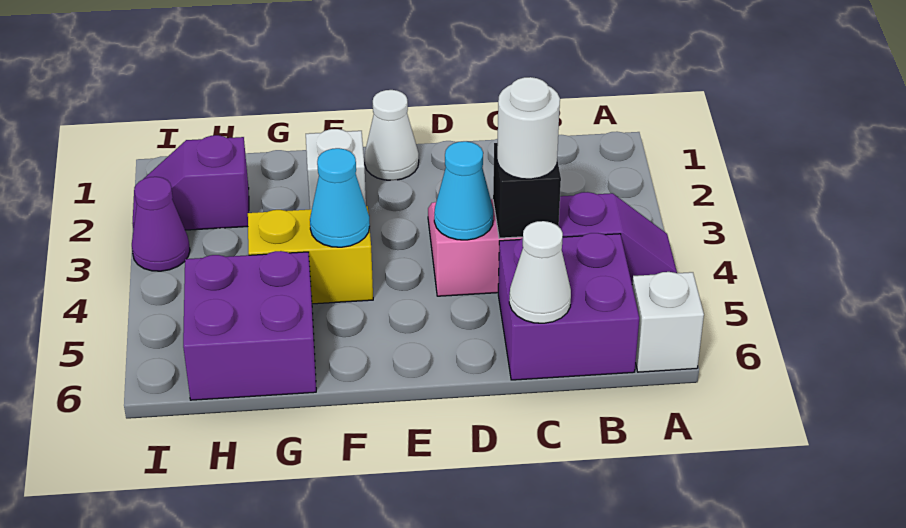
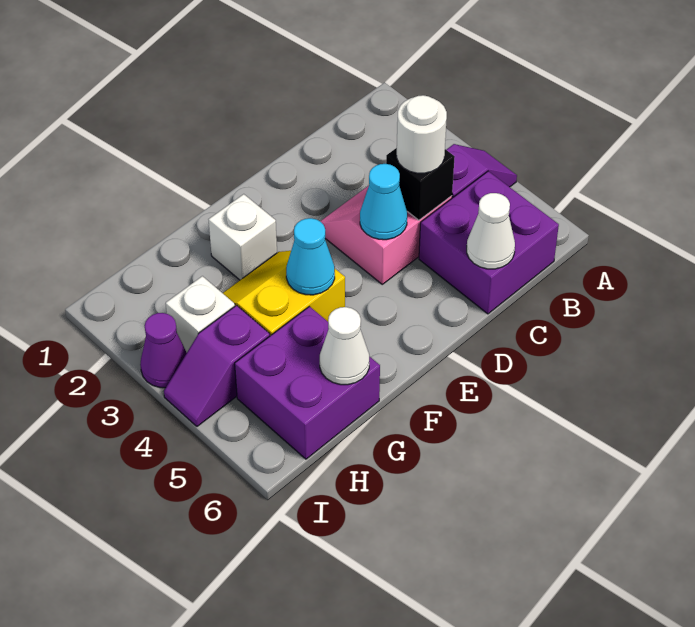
white 1x1 brick [632,272,704,372] -> white 1x1 brick moved to [166,276,235,352]
white 1x1 cone [365,90,419,180] -> white 1x1 cone moved to [320,307,369,385]
purple 1x2 slope [132,135,249,230] -> purple 1x2 slope moved to [164,305,270,426]

